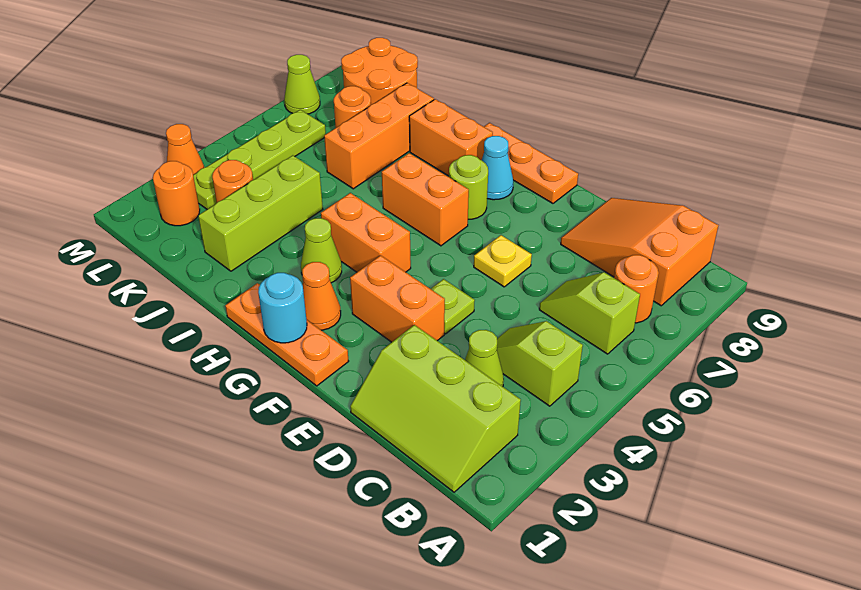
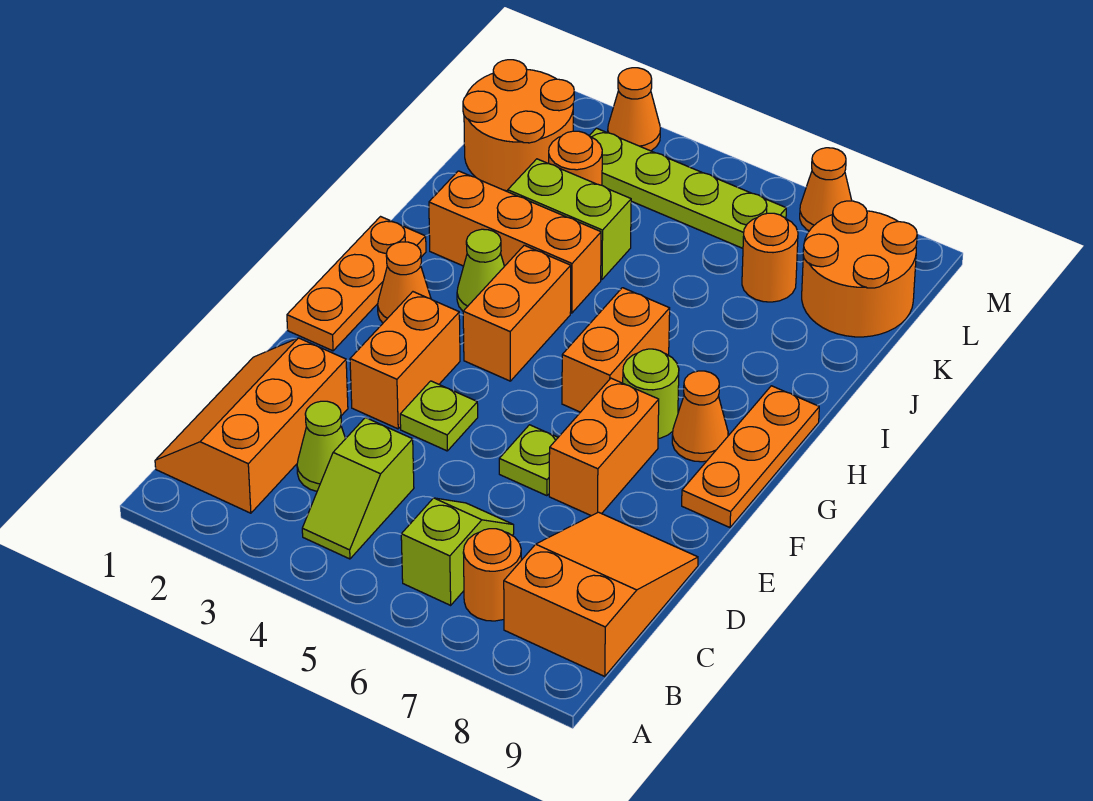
lime 2x3 slope [350,325,521,492] -> orange 2x3 slope [155,338,348,513]
lime 1x2 slope [497,321,583,406] -> lime 1x2 slope turned to [302,418,414,559]
yellow 1x1 plate [474,235,532,287] -> lime 1x1 plate [499,425,558,496]
cyan 1x1 round brick [258,273,307,343] -> none
cyan 1x1 cone [482,136,513,200] -> orange 1x1 cone [672,371,728,462]
orange 1x2 brick [409,99,493,176] -> orange 1x2 brick moved to [549,378,659,516]
lime 1x3 brick [198,155,323,271] -> lime 1x2 brick [508,159,631,279]
orange 1x3 brick [324,83,434,189] -> orange 1x3 brick moved to [429,171,601,313]
orange 1x1 round brick [153,161,200,226] -> orange 2x2 round brick [463,60,574,191]
lime 1x1 cone [284,55,320,114] -> orange 1x1 cone [800,148,852,231]

